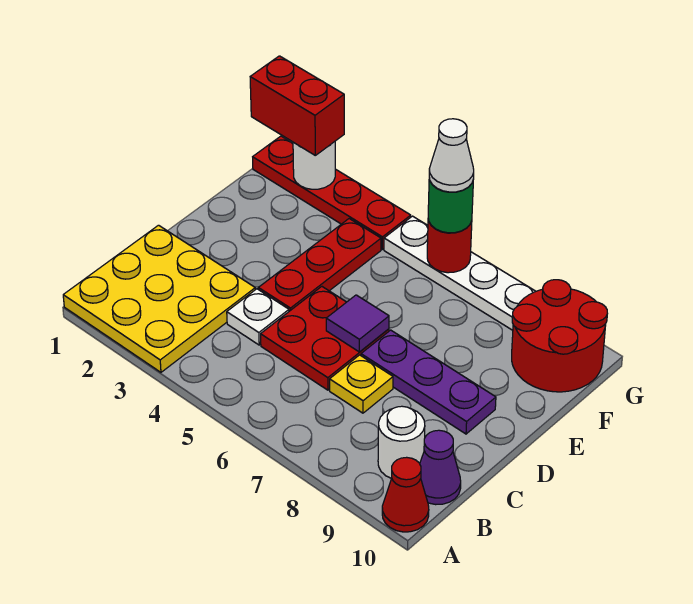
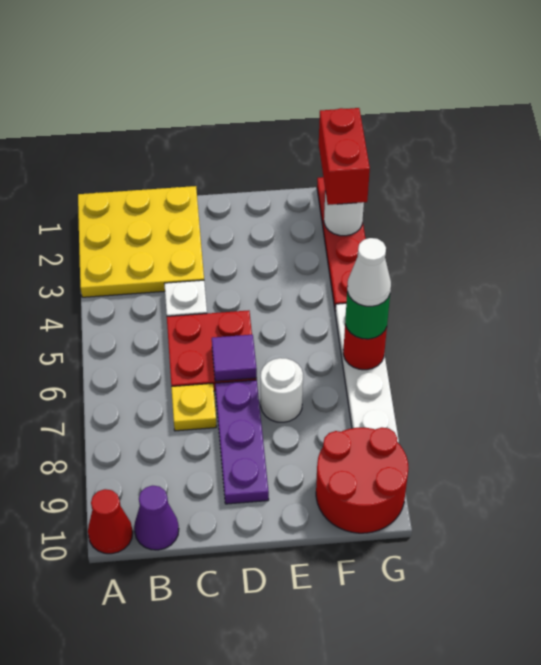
white 1x1 round brick [378,406,425,478] -> white 1x1 round brick moved to [261,358,303,422]
red 1x3 plate [258,219,381,311] -> none

